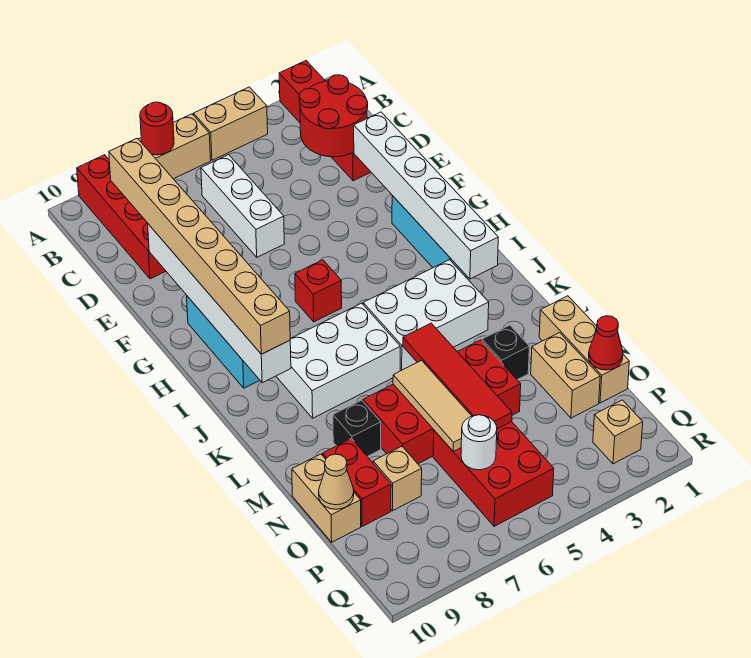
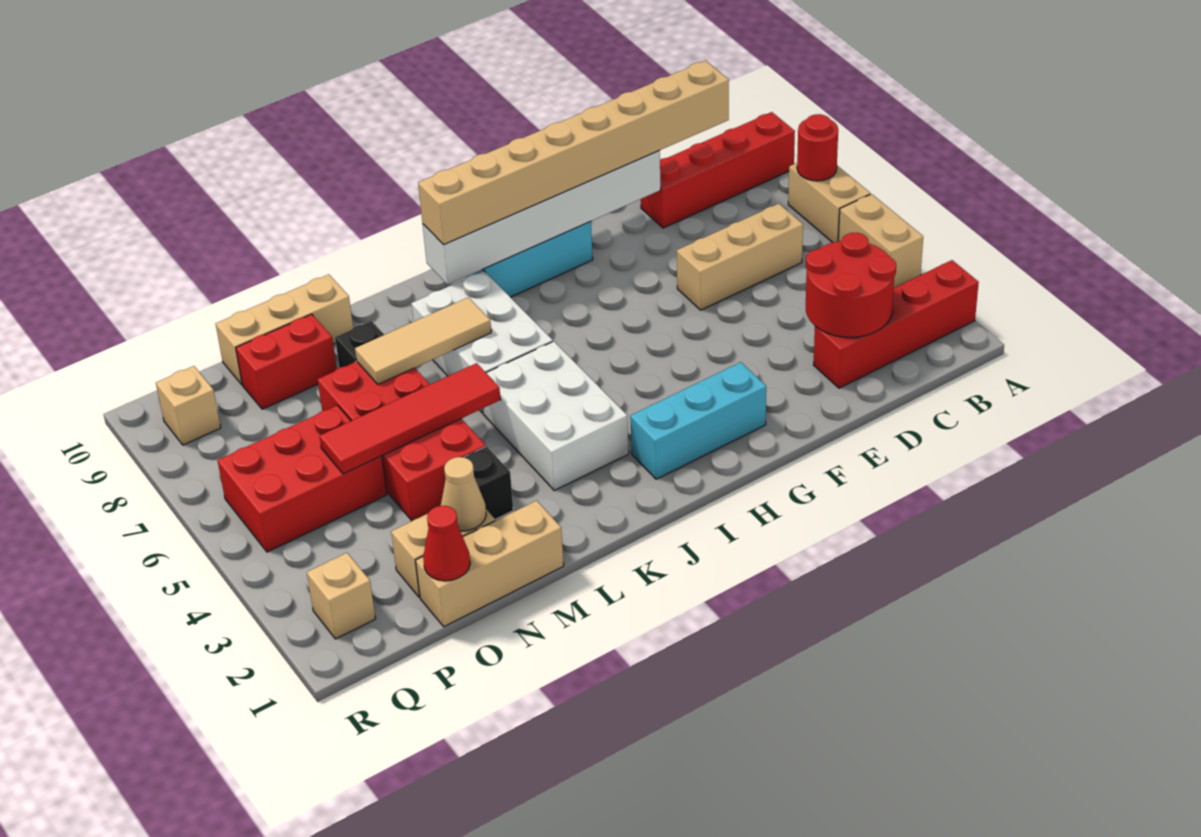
white 1x3 brick [201,155,284,257] -> tan 1x3 brick [677,204,803,310]
white 1x6 brick [354,112,498,279] -> none
red 1x1 brick [295,260,342,322] -> none
tan 1x3 tile [393,361,471,451] -> tan 1x3 tile moved to [355,297,491,384]
tan 1x2 brick [292,454,361,542] -> tan 1x3 brick [216,274,353,385]
tan 1x1 brick [373,446,422,511] -> tan 1x1 brick moved to [156,366,221,445]
tan 1x1 cone [319,454,354,509] -> tan 1x1 cone moved to [441,457,486,531]
white 1x1 round brick [461,415,497,470] -> none

